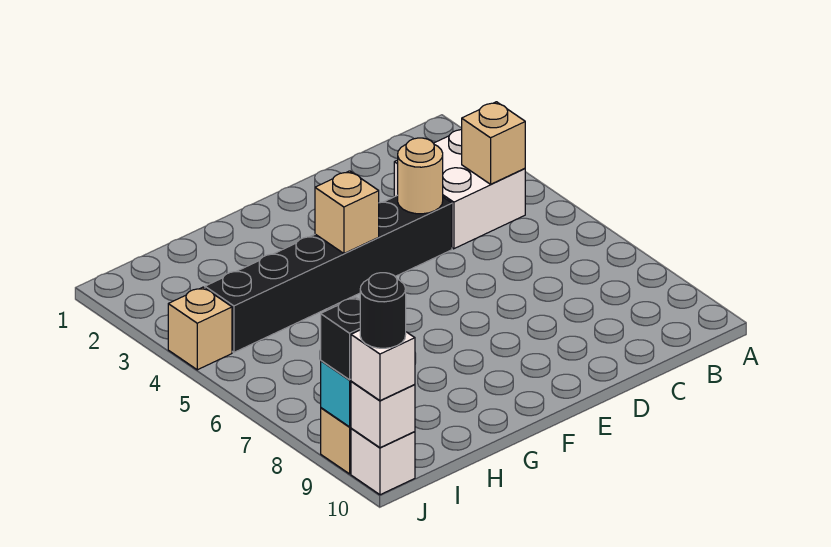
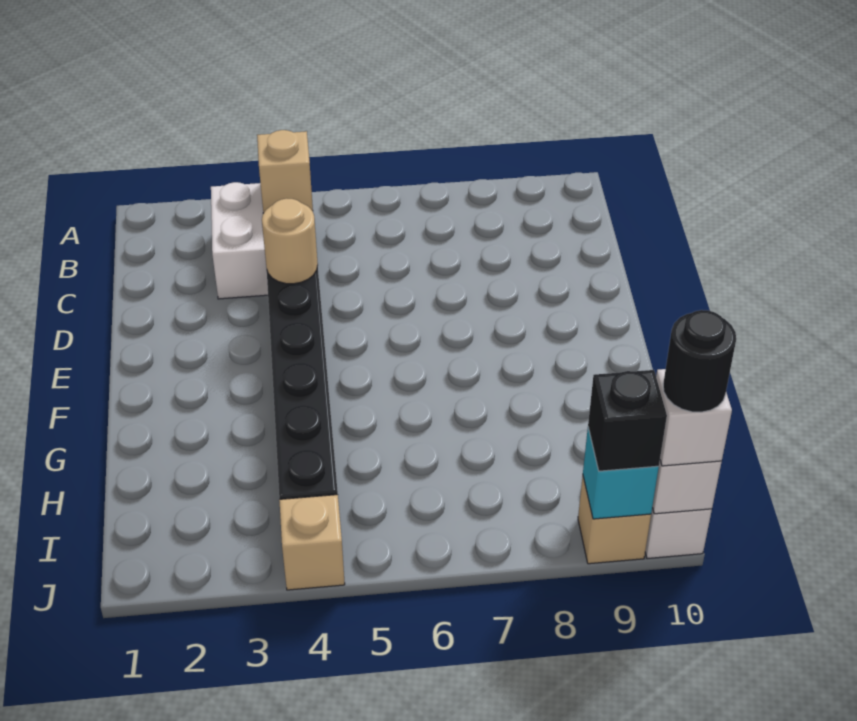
tan 1x1 brick [315,171,379,253] -> none

